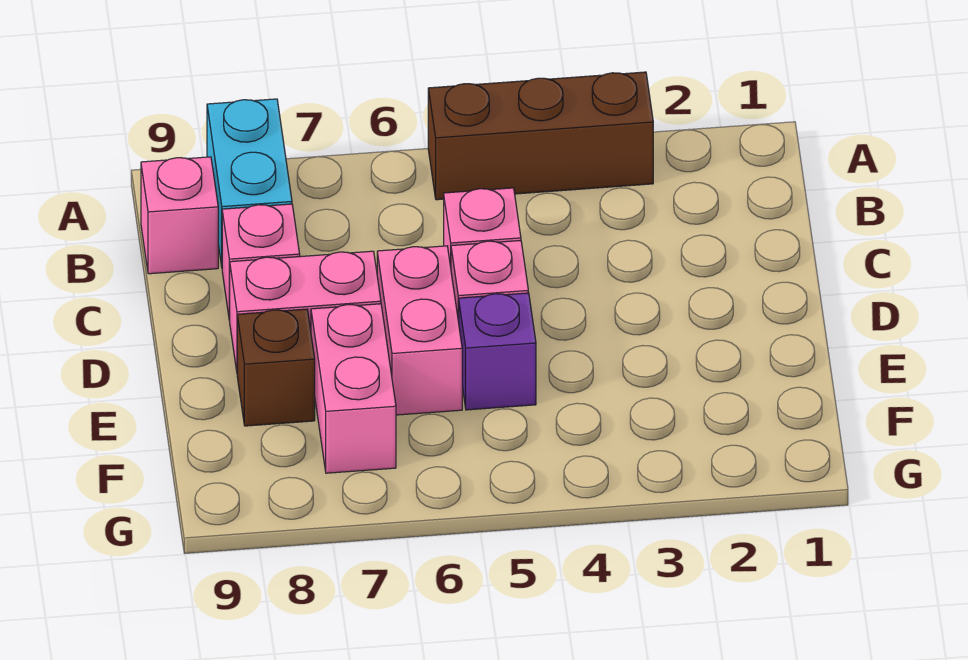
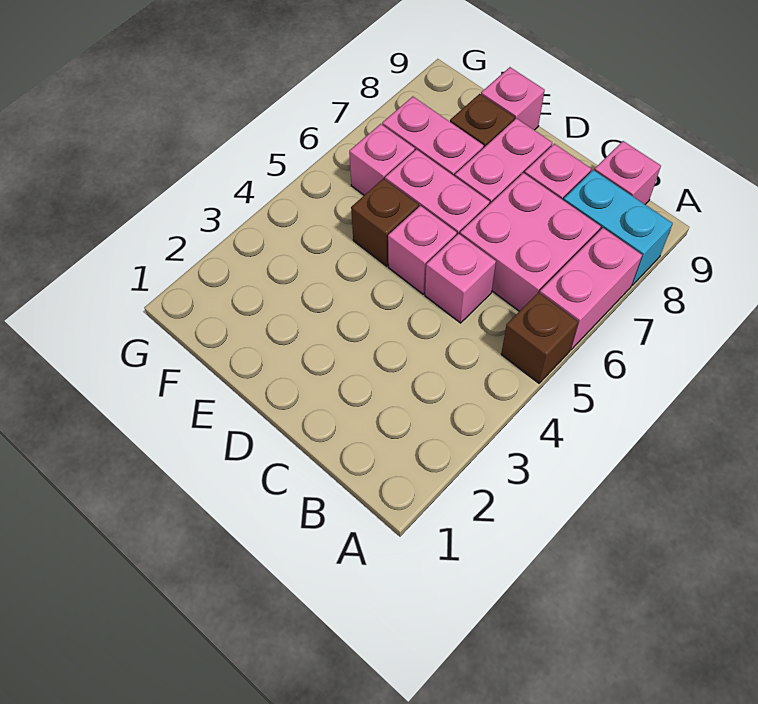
brown 1x3 brick [428,72,653,200] -> brown 1x1 brick [501,292,578,383]
none -> pink 1x2 brick [540,228,642,350]
none -> pink 2x2 brick [460,173,601,311]
purple 1x1 brick [459,293,536,410] -> brown 1x1 brick [351,178,419,266]
none -> pink 1x1 brick [481,67,545,130]
none -> pink 1x1 brick [349,124,415,195]

